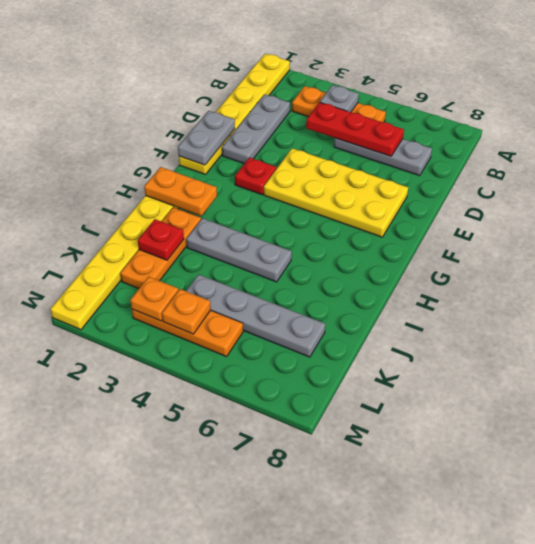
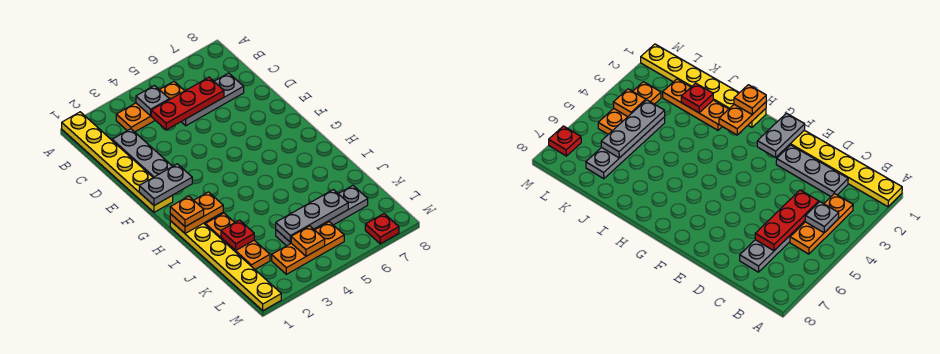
grey 1x2 plate [178,111,235,165] -> grey 1x2 plate turned to [139,164,192,205]
yellow 2x4 plate [264,148,408,237] -> none
red 1x1 plate [235,158,276,194] -> red 1x1 plate moved to [365,214,399,244]
grey 1x3 plate [186,218,292,282] -> grey 1x3 plate moved to [276,190,348,242]
orange 1x1 plate [130,277,178,321] -> orange 1x1 plate moved to [170,196,204,227]

